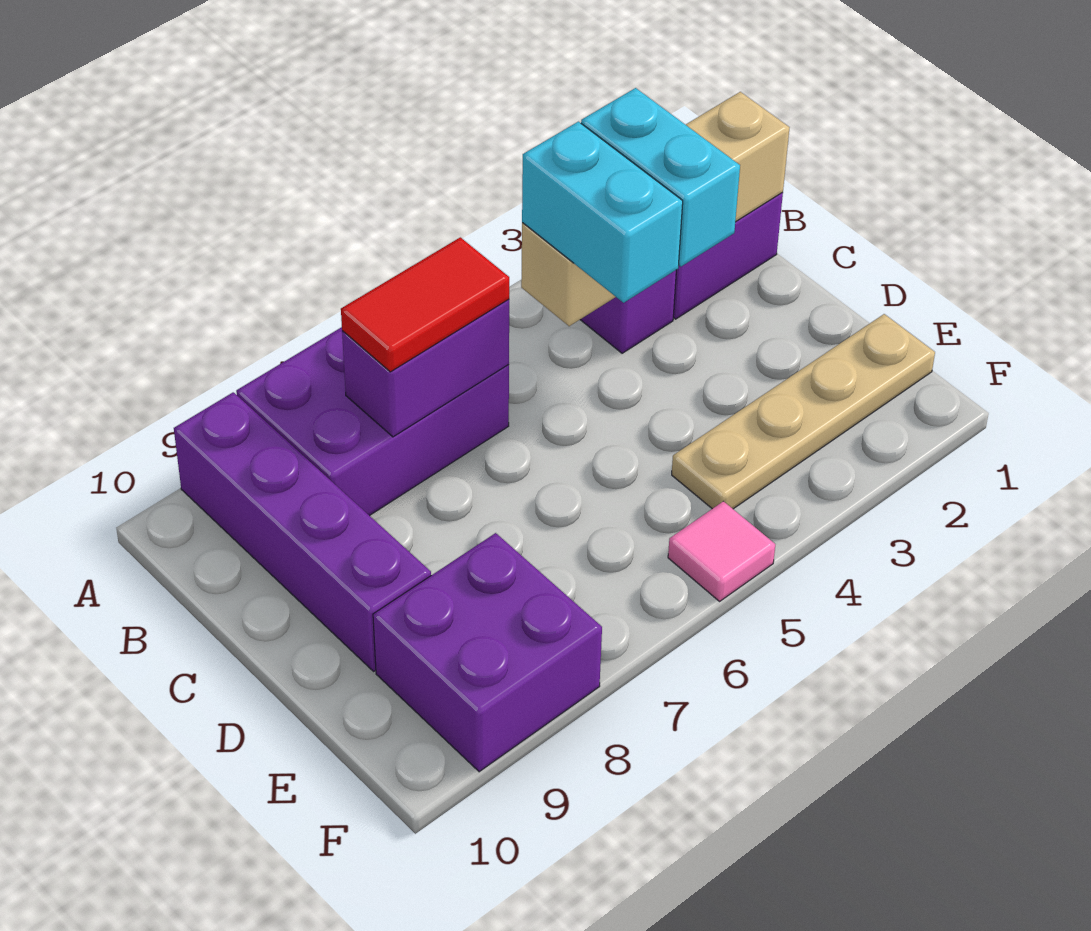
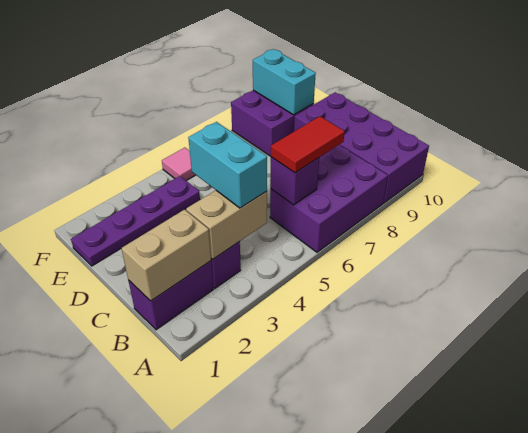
purple 1x4 brick [174,392,431,671] -> purple 2x4 brick [294,92,429,203]
cyan 1x2 brick [581,88,740,266] -> cyan 1x2 brick moved to [253,49,316,115]
purple 1x2 brick [342,299,509,437] -> purple 1x1 brick [270,157,319,205]
tan 1x4 plate [672,314,935,509] -> purple 1x4 plate [71,176,200,266]

